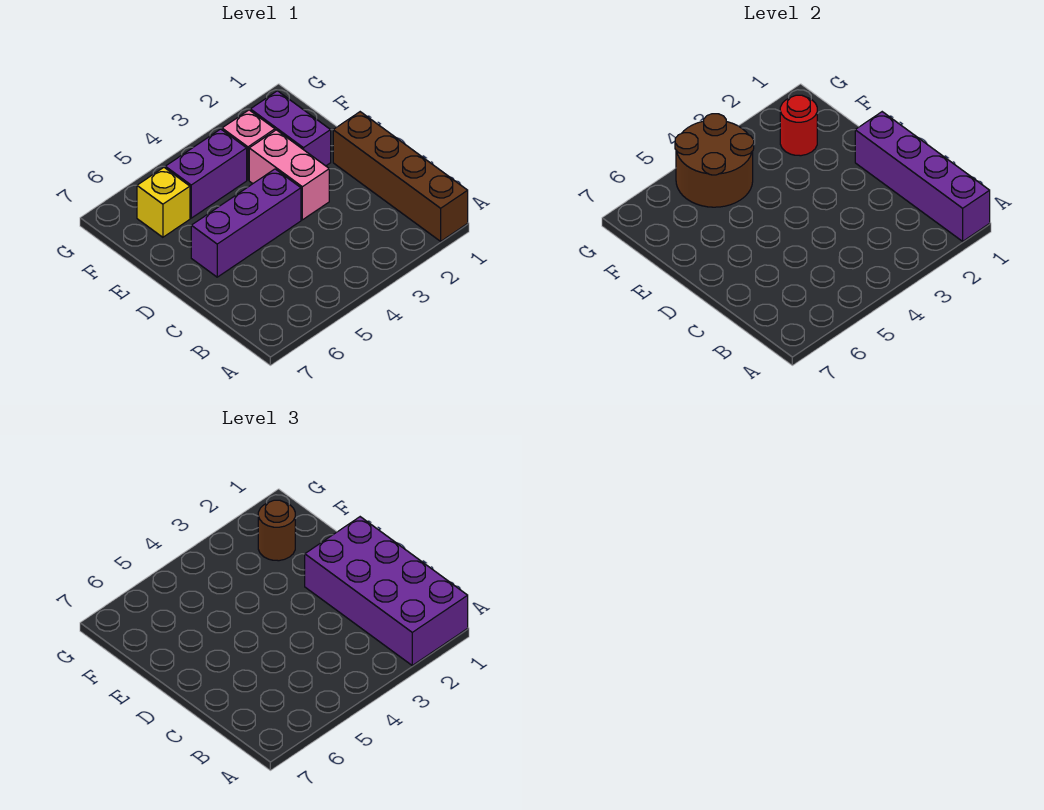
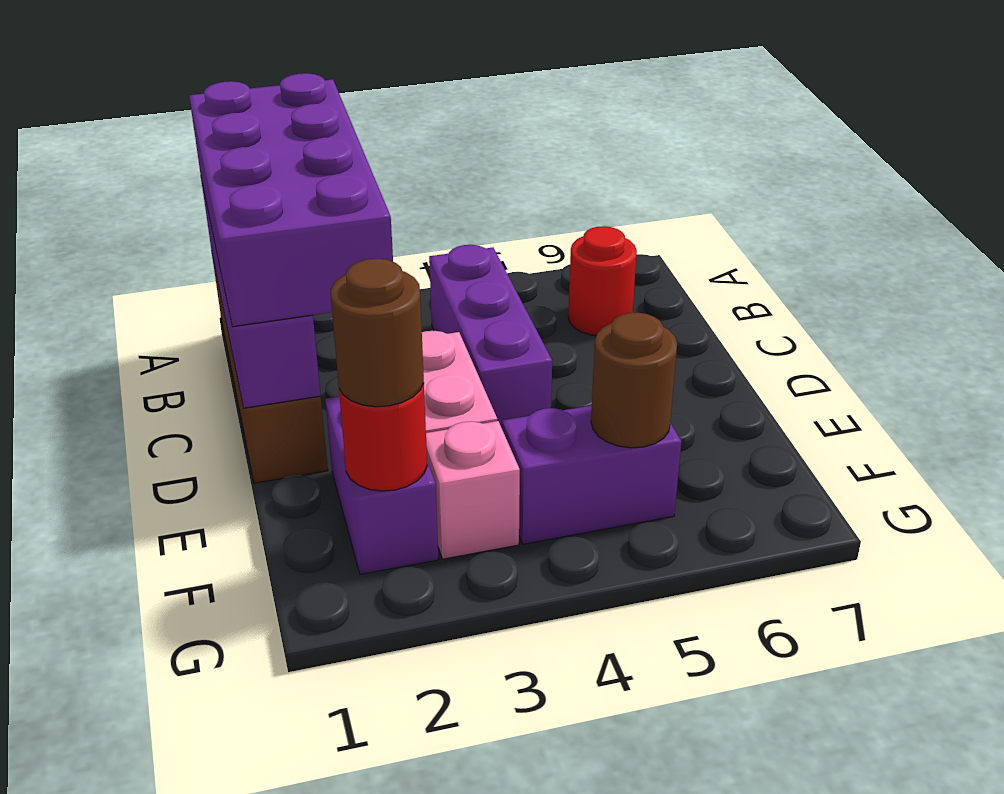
none -> red 1x1 round brick [568,226,637,335]
purple 1x3 brick [191,169,301,277] -> purple 1x3 brick turned to [429,245,552,428]
brown 2x2 round brick [675,114,754,207] -> brown 1x1 round brick [591,313,677,448]
yellow 1x1 brick [137,167,190,237] -> none

